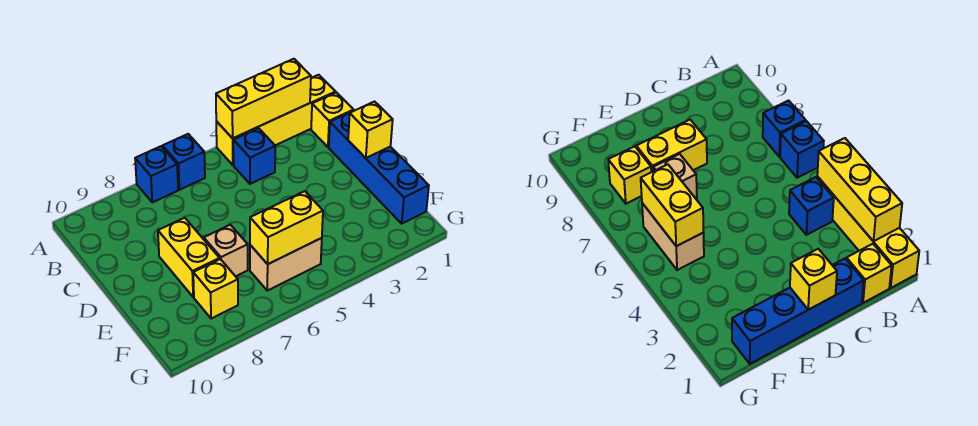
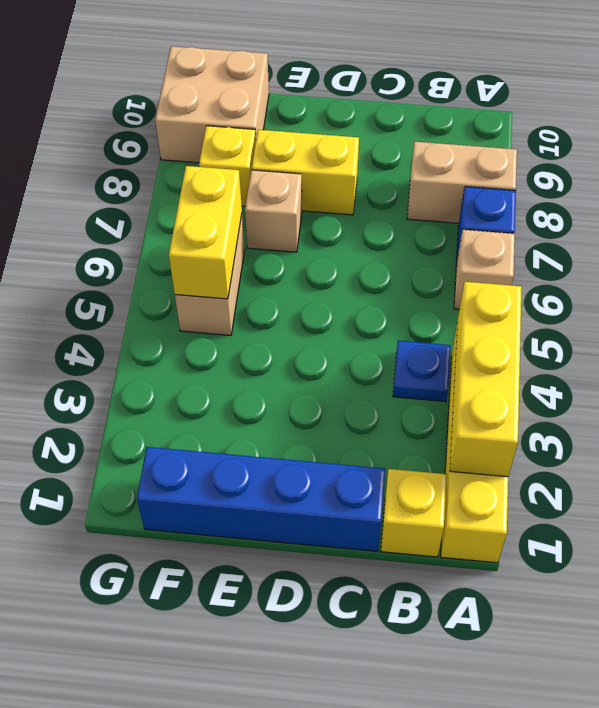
blue 1x1 brick [163,134,205,190] -> tan 1x1 brick [454,230,515,309]
none -> tan 1x2 brick [407,142,517,223]
blue 1x1 brick [233,128,275,184] -> blue 1x1 plate [393,341,451,402]
yellow 1x1 brick [348,102,393,158] -> none
none -> tan 2x2 brick [155,46,269,163]

